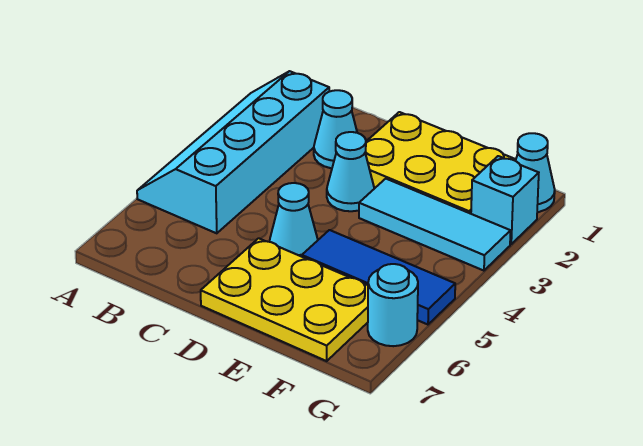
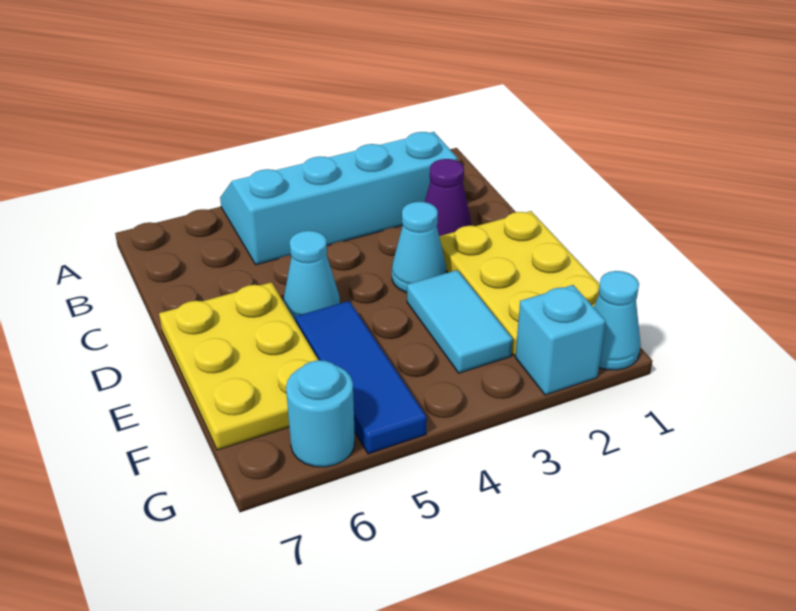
cyan 1x1 cone [314,90,357,168] -> purple 1x1 cone [425,159,471,236]
cyan 1x3 tile [359,179,511,271] -> cyan 1x2 tile [407,270,513,373]

